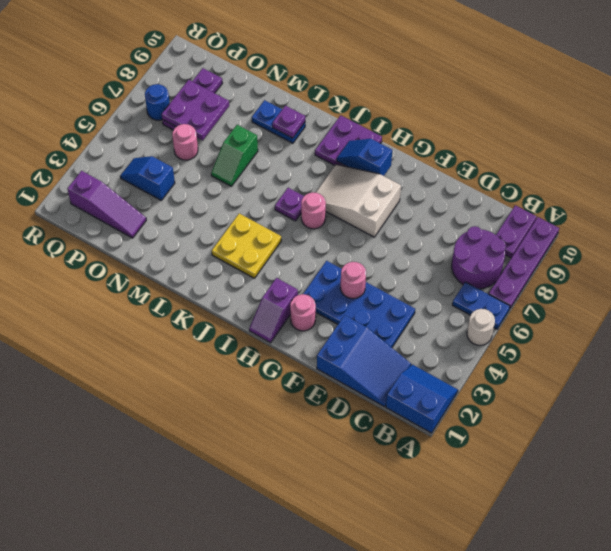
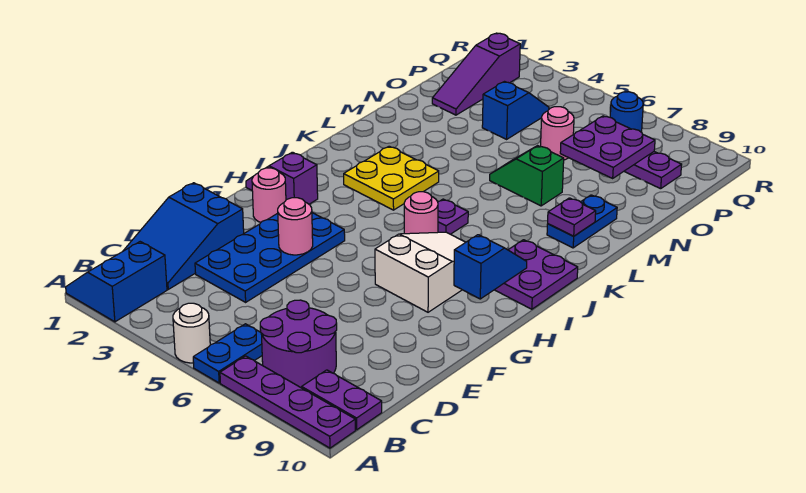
blue 2x2 slope [386,365,458,433] -> blue 2x2 slope turned to [66,242,167,322]

